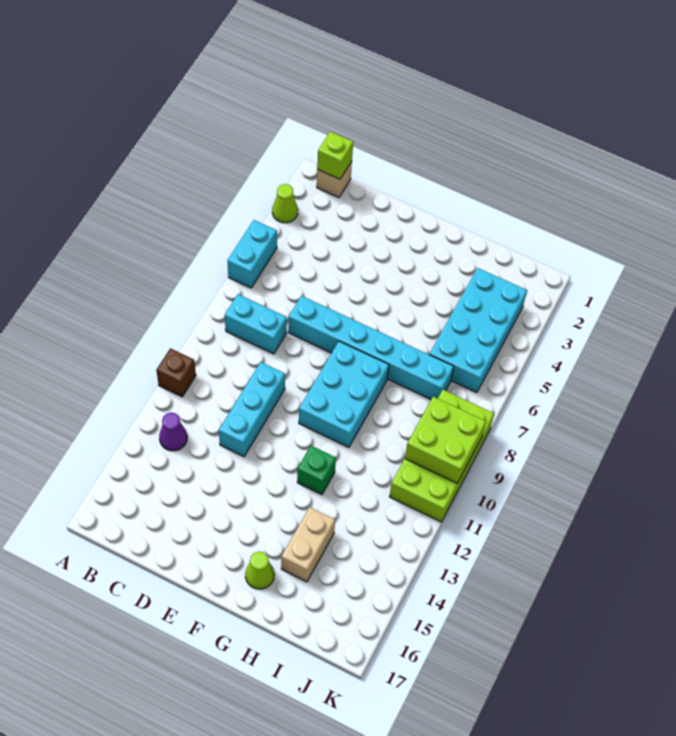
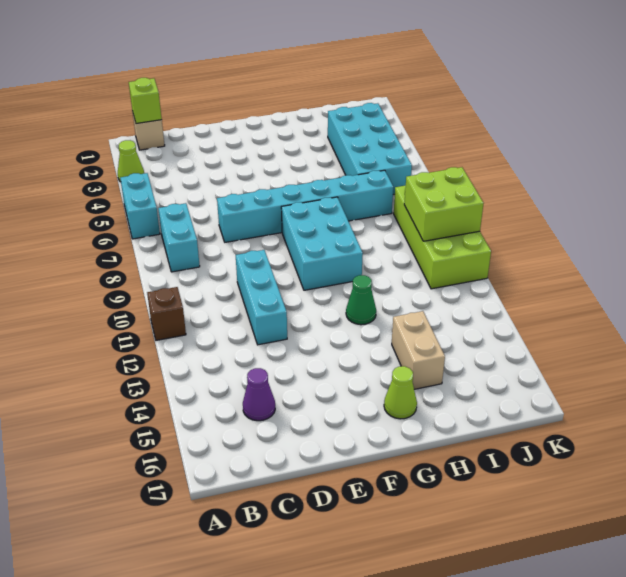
cyan 1x2 brick [225,294,287,354] -> cyan 1x2 brick turned to [158,203,200,272]
purple 1x1 cone [159,412,187,451] -> purple 1x1 cone moved to [243,368,275,421]
green 1x1 brick [297,446,336,495] -> green 1x1 cone [346,275,376,325]

